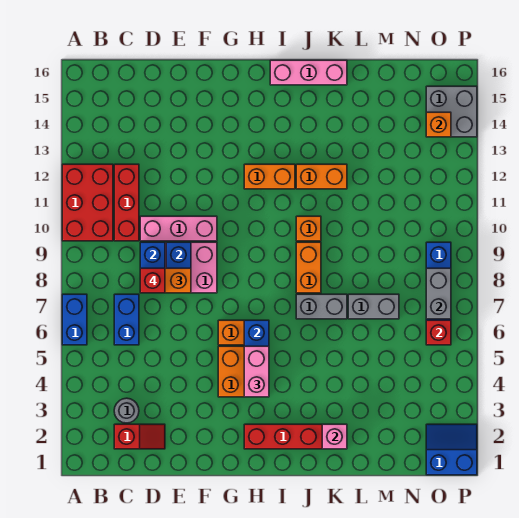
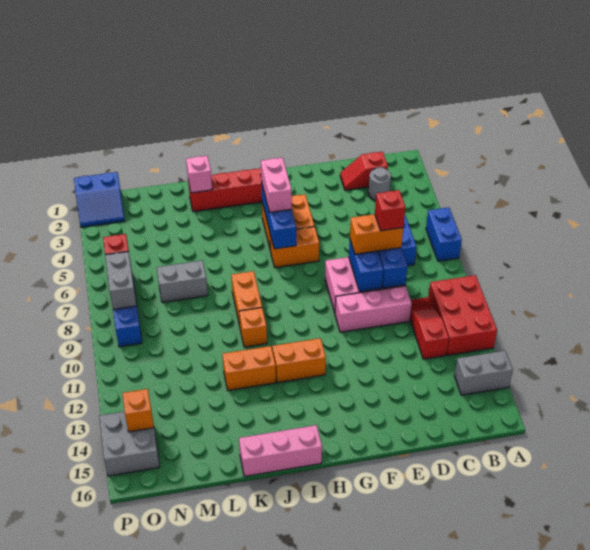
red 1x3 brick [114,164,139,241] -> red 1x3 slope [410,297,449,359]
grey 1x2 brick [296,294,347,319] -> grey 1x2 brick moved to [455,351,513,395]

